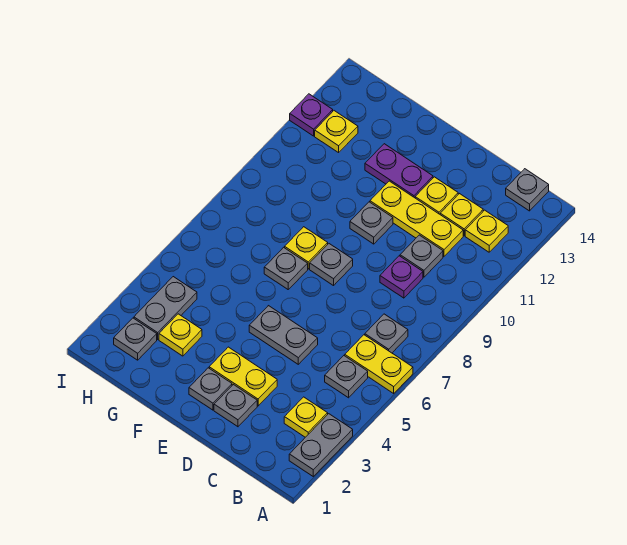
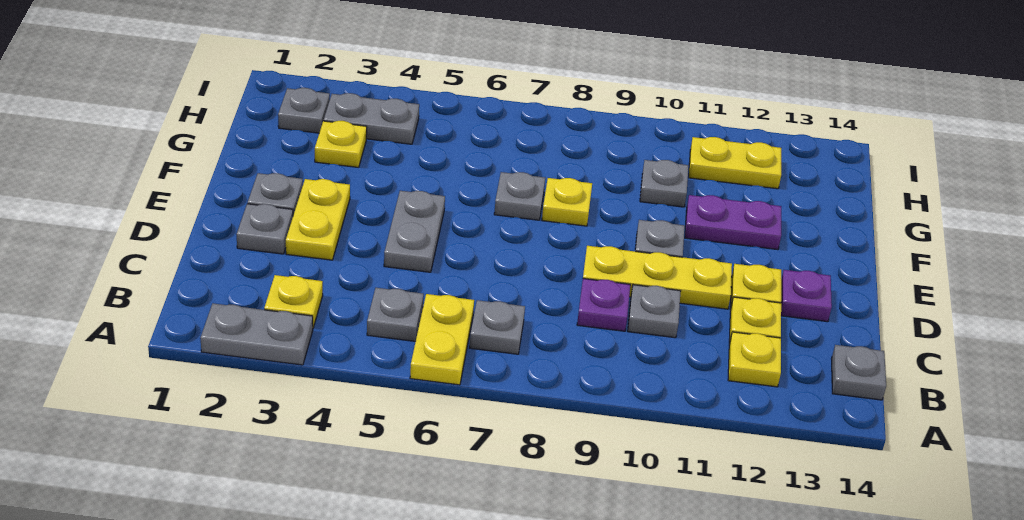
yellow 1x3 plate [370,181,463,256] -> yellow 1x3 plate turned to [583,246,732,309]
grey 1x1 plate [310,244,353,286] -> grey 1x1 plate moved to [640,160,689,207]
purple 1x2 plate [365,144,433,198] -> purple 1x2 plate turned to [685,195,781,250]
yellow 1x1 plate [315,111,358,153] -> yellow 1x2 plate [689,137,781,189]
purple 1x1 plate [290,94,333,136] -> purple 1x1 plate moved to [781,270,832,322]

